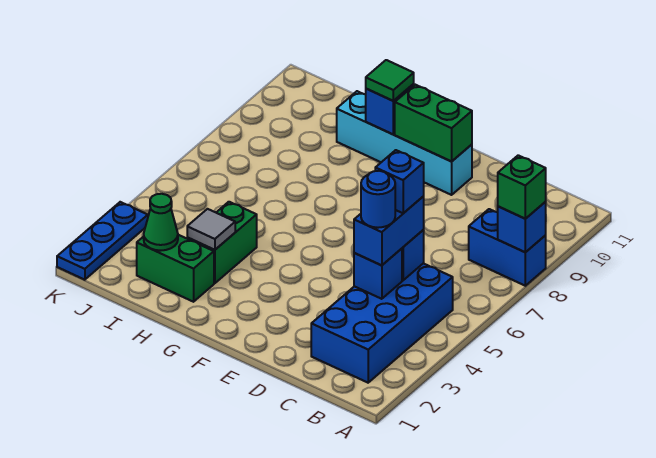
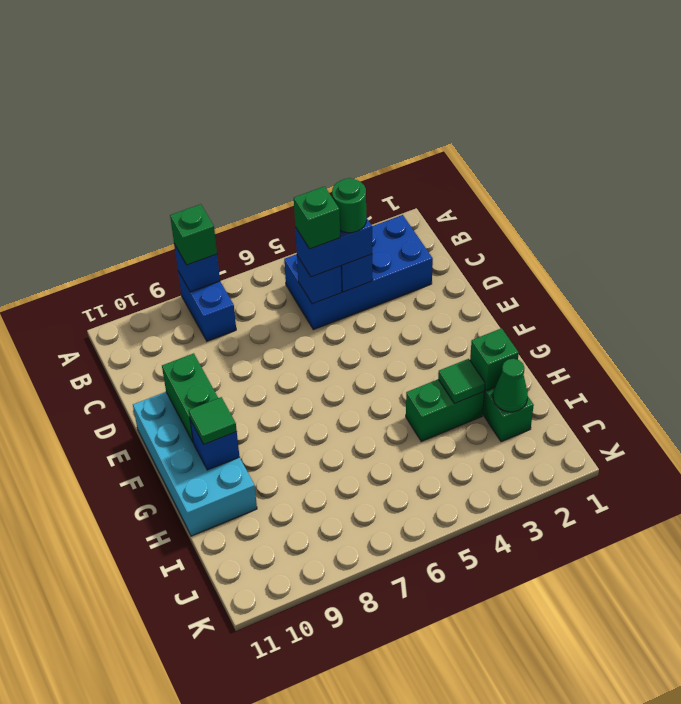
blue 1x1 round brick [361,171,395,228] -> green 1x1 round brick [332,178,366,233]
blue 1x1 brick [375,150,424,213] -> green 1x1 brick [294,186,340,249]
cyan 1x4 brick [337,91,472,195] -> cyan 2x4 brick [133,392,257,536]
none -> green 1x1 brick [470,328,519,390]
grey 1x1 tile [187,209,235,250] -> green 1x1 tile [438,359,485,403]
blue 1x3 plate [57,202,148,280] -> none

